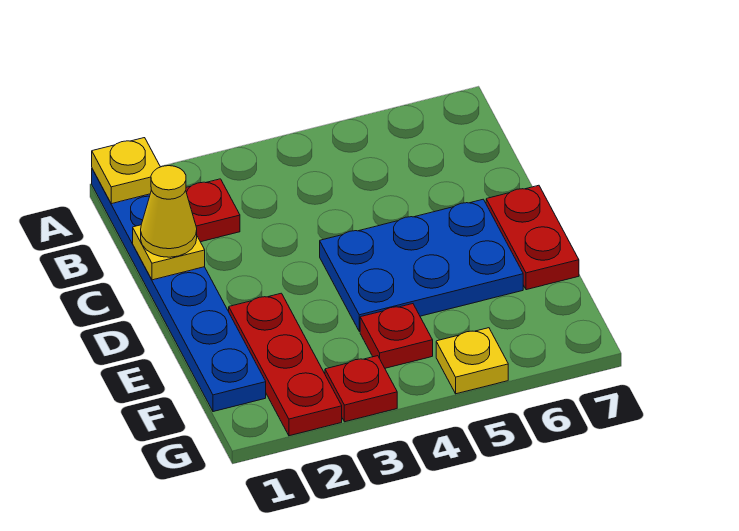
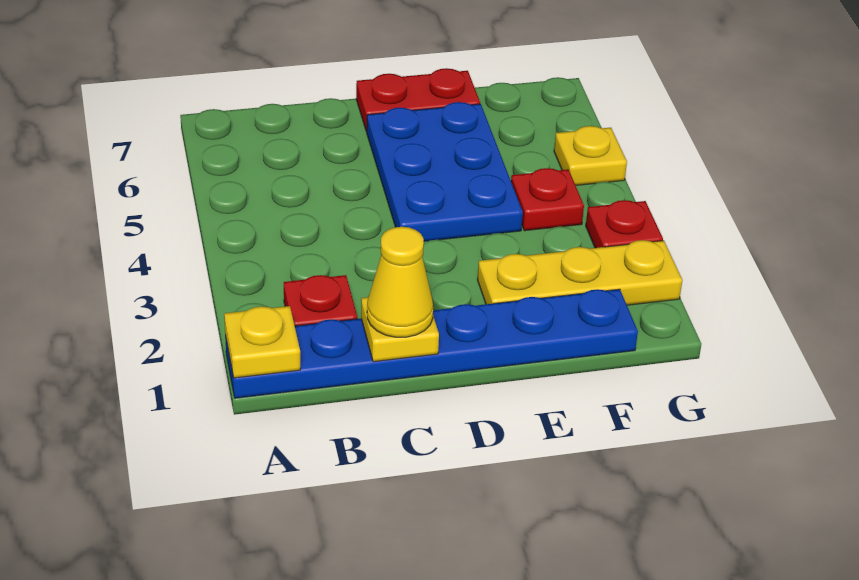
red 1x3 plate [229,293,342,436] -> yellow 1x3 plate [478,240,682,305]

